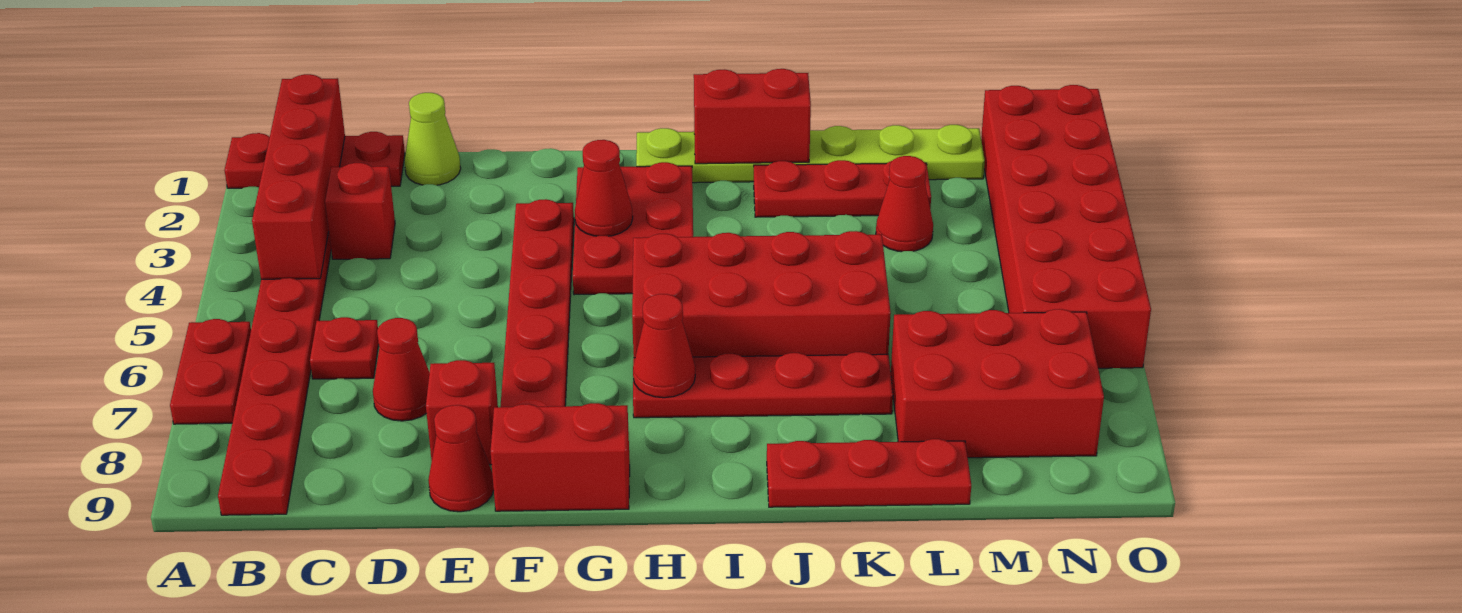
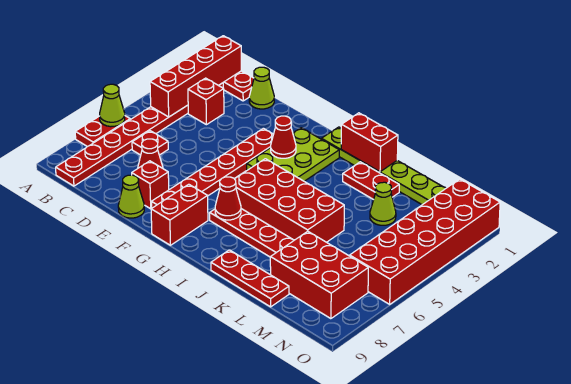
none -> lime 1x1 cone [100,84,125,127]
red 1x1 cone [428,405,494,512] -> lime 1x1 cone [118,175,144,218]
red 1x2 brick [491,403,630,511] -> red 1x2 brick turned to [151,184,208,245]
red 2x3 plate [573,162,693,295] -> lime 2x3 plate [247,128,339,181]
red 1x3 plate [754,160,931,217] -> red 1x2 plate [343,162,399,200]
red 1x1 cone [876,156,933,252] -> lime 1x1 cone [370,182,396,225]

